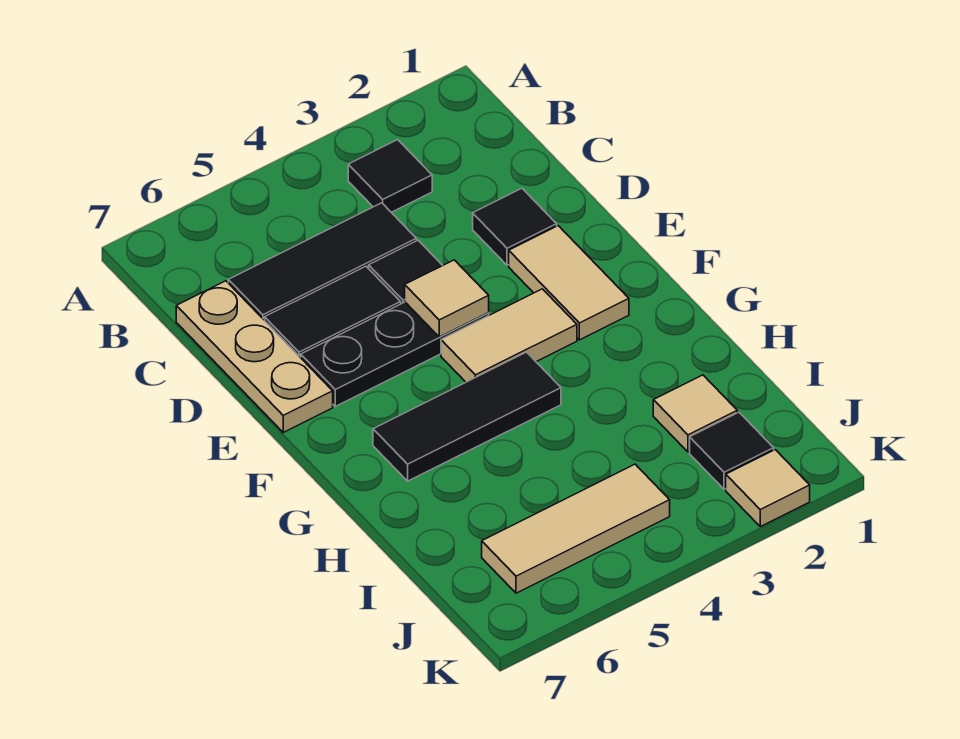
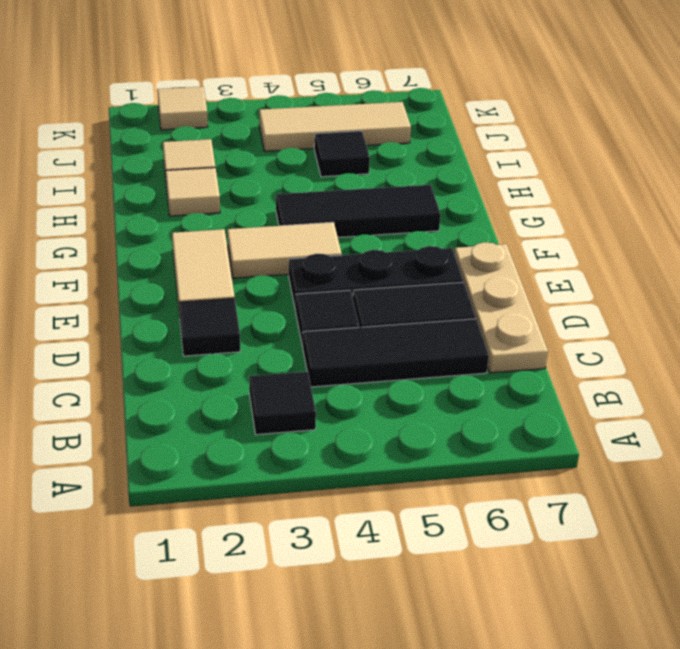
tan 1x1 tile [405,260,489,337] -> tan 1x1 tile moved to [166,168,220,216]
black 1x1 tile [690,412,774,489] -> black 1x1 tile moved to [314,131,370,177]

